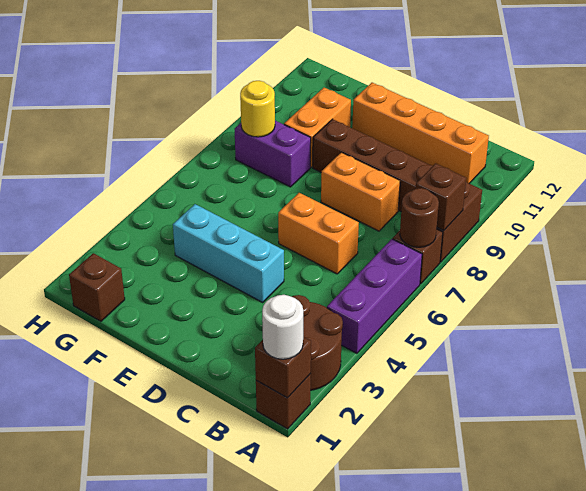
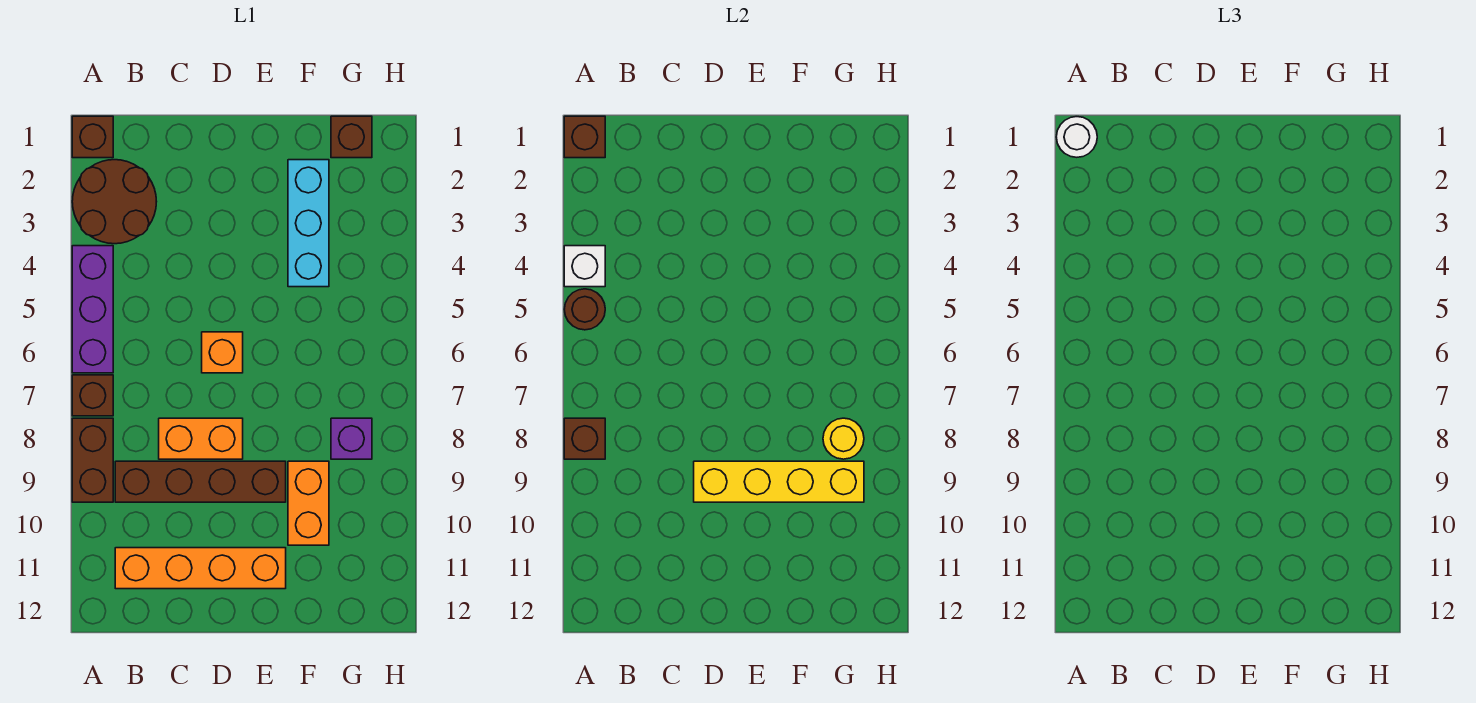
none -> white 1x1 brick [564,246,605,287]
brown 1x1 round brick [400,188,439,247] -> brown 1x1 round brick moved to [564,289,605,330]
orange 1x2 brick [278,193,359,274] -> orange 1x1 brick [202,332,243,373]
cyan 1x3 brick [173,204,284,302] -> cyan 1x3 brick turned to [288,160,329,287]
none -> yellow 1x4 brick [694,461,864,502]
purple 1x2 brick [235,121,311,187] -> purple 1x1 brick [331,418,372,459]

